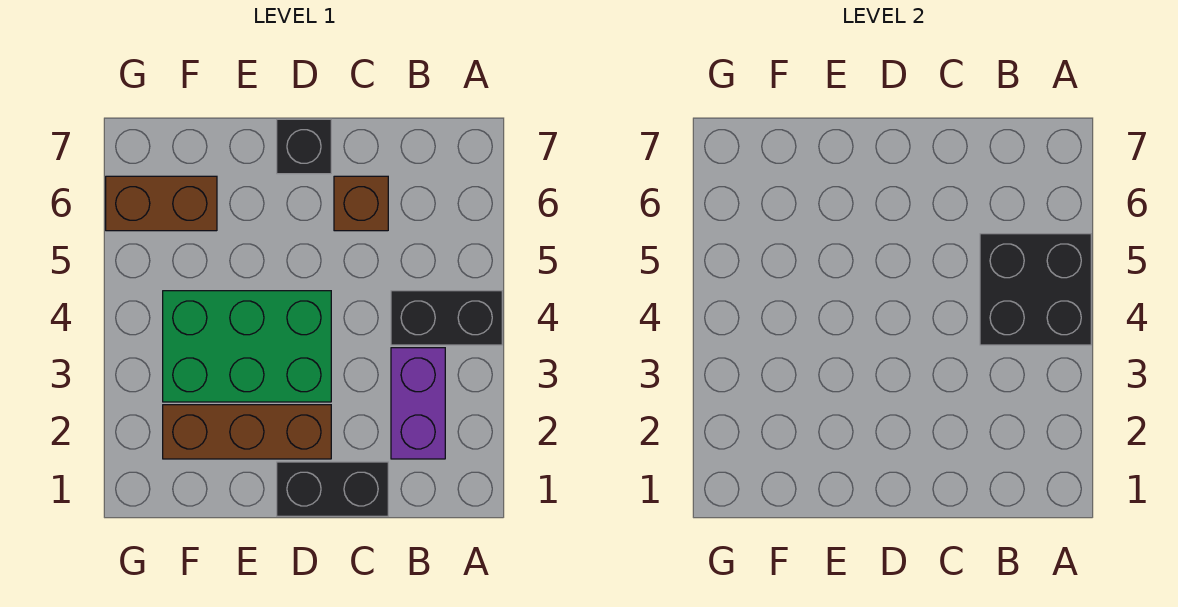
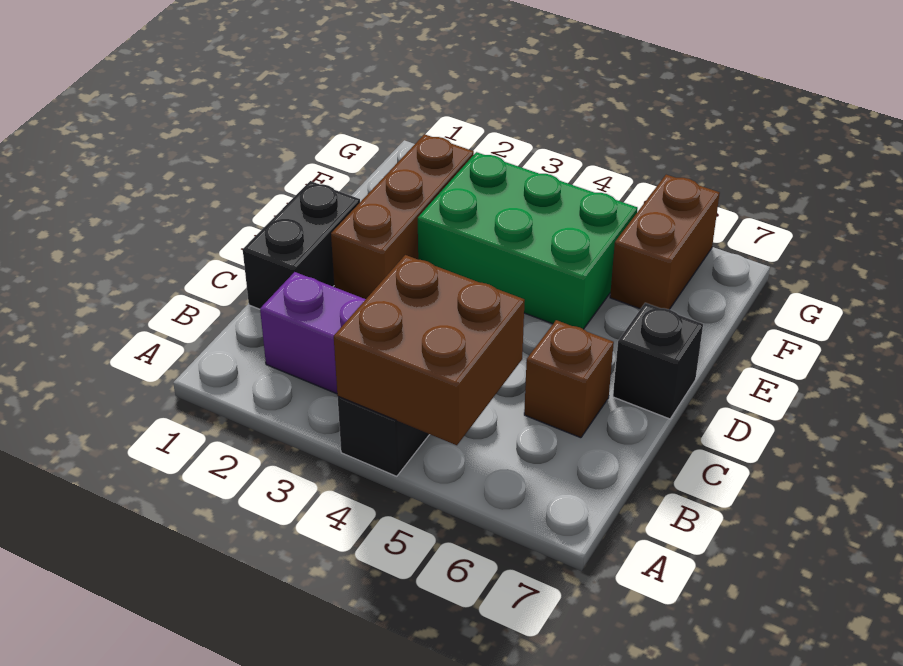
black 2x2 brick [980,234,1091,345] -> brown 2x2 brick [334,255,525,445]
green 2x3 brick [163,291,331,402] -> green 2x3 brick turned to [418,152,638,329]

